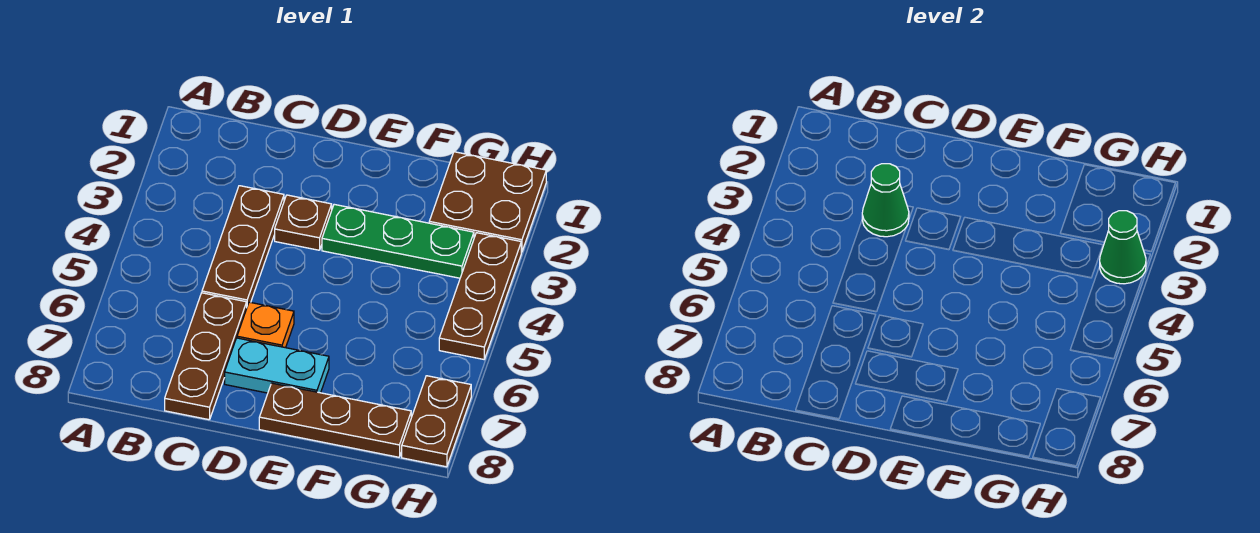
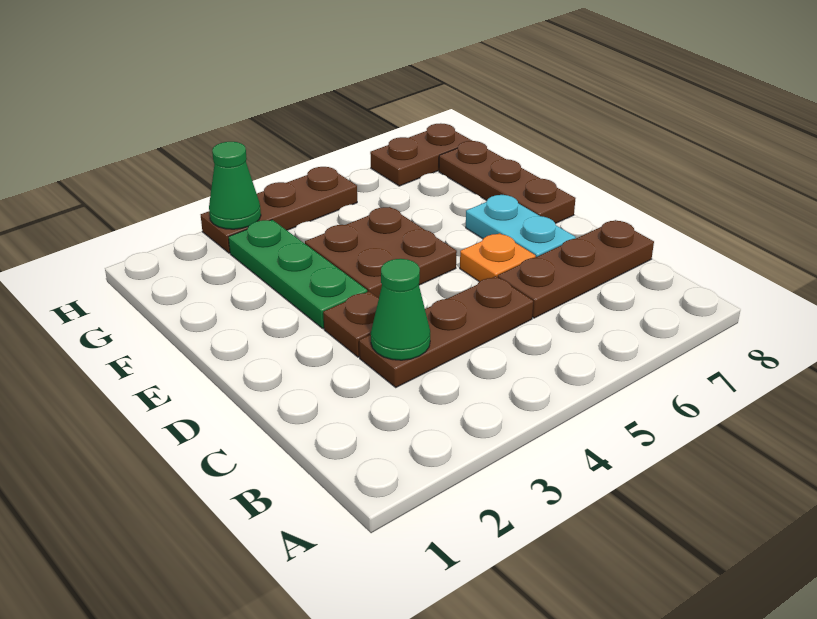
brown 2x2 plate [429,152,546,252] -> brown 2x2 plate moved to [305,207,457,298]

